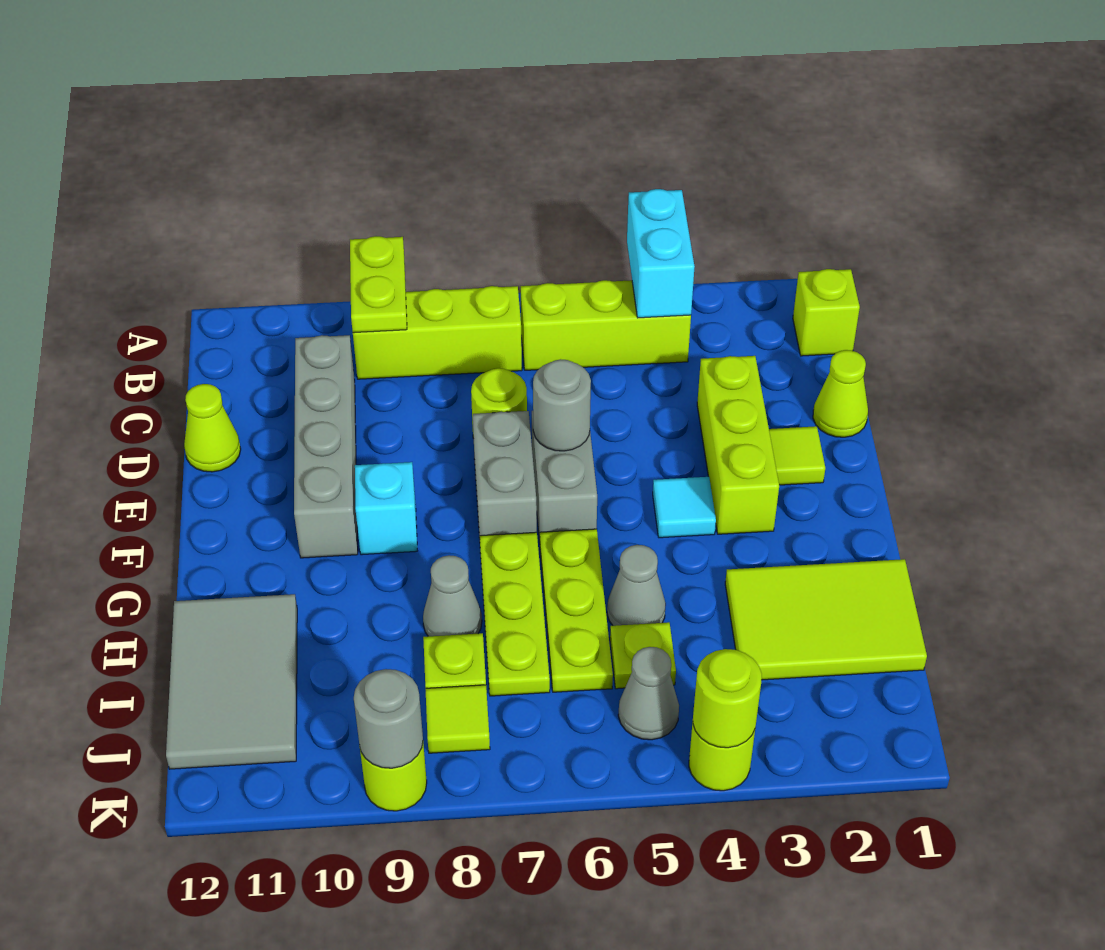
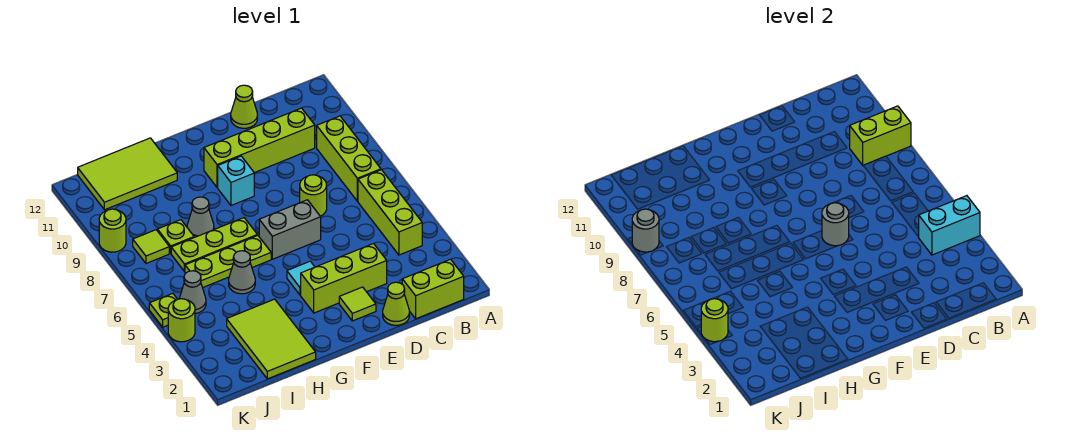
lime 1x2 plate [350,236,407,333] -> lime 1x2 brick [850,106,911,165]
lime 1x1 brick [793,269,860,356] -> lime 1x2 brick [402,259,464,319]
grey 1x4 brick [294,335,358,558] -> lime 1x4 brick [204,108,315,188]
grey 1x2 brick [473,411,537,538] -> none
grey 2x3 tile [166,594,297,769] -> lime 2x3 tile [78,138,177,210]
lime 1x1 plate [610,622,676,689] -> lime 1x1 plate moved to [149,294,177,327]

